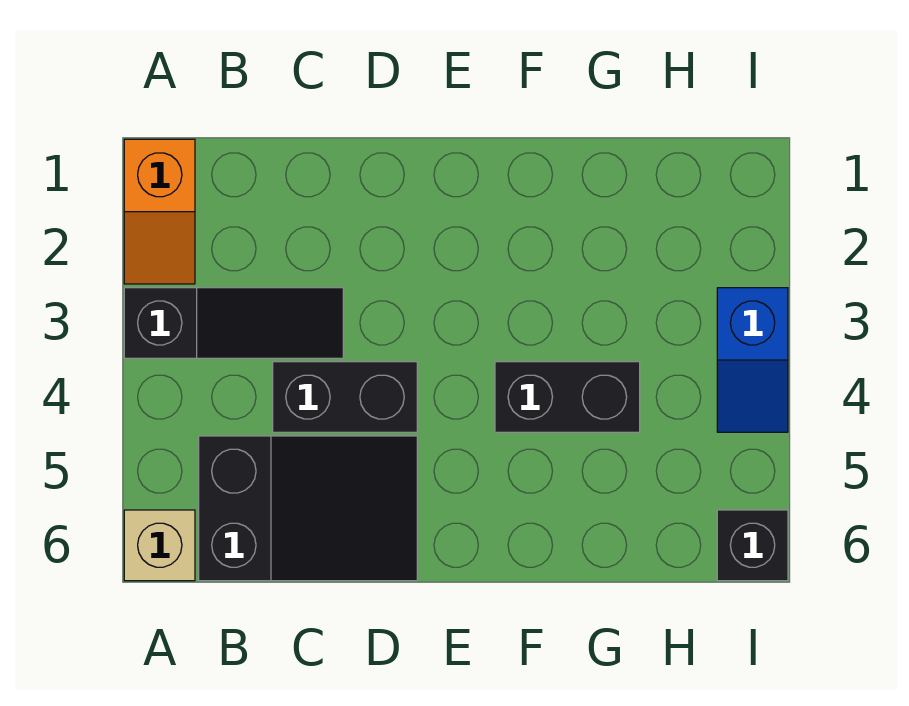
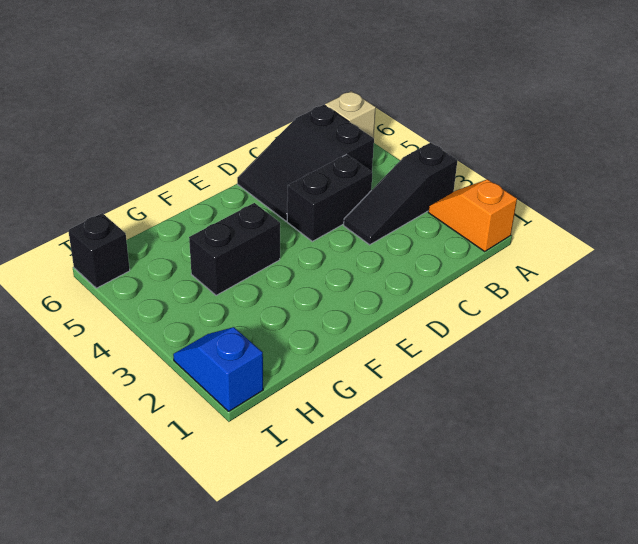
blue 1x2 slope [717,288,788,432] -> blue 1x2 slope moved to [173,327,263,411]

